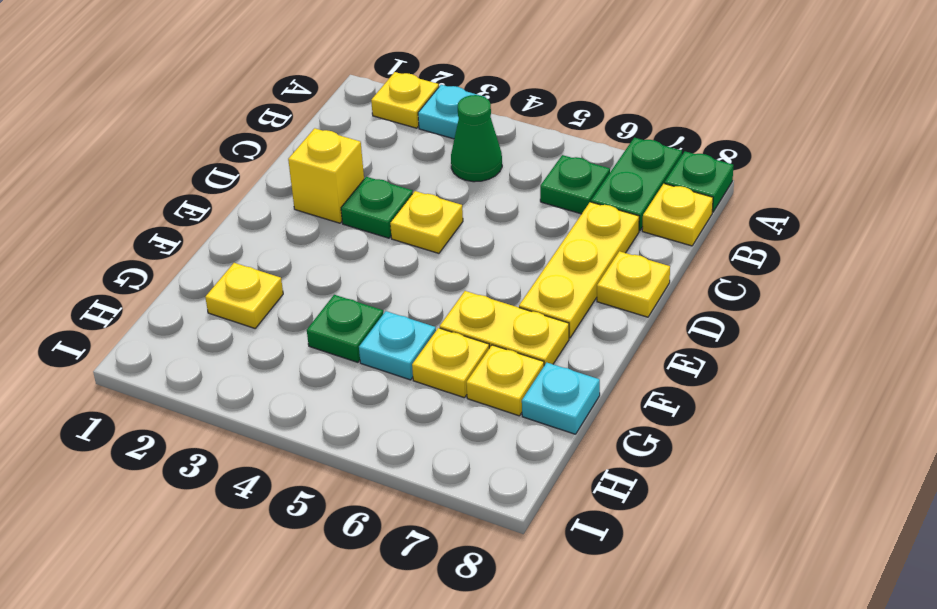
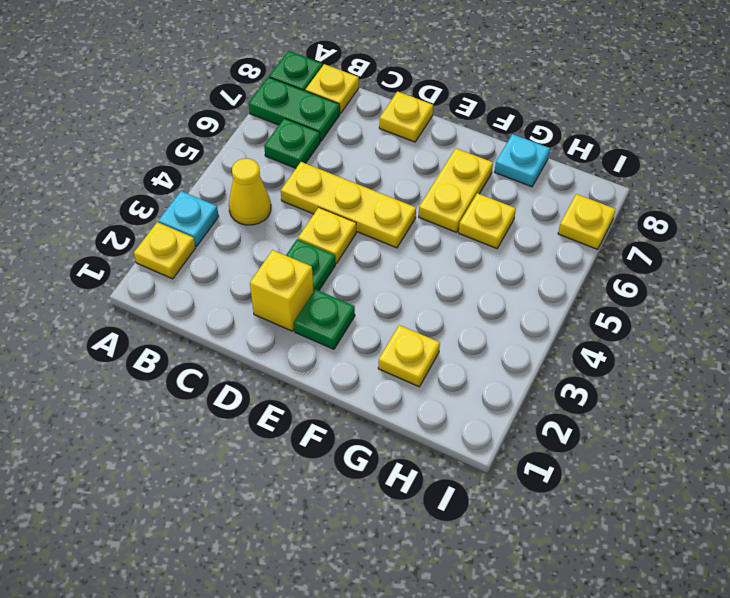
green 1x1 cone [451,95,502,182] -> yellow 1x1 cone [229,158,271,225]
yellow 1x3 plate [519,202,639,338] -> yellow 1x3 plate moved to [281,162,416,248]
green 1x1 plate [307,295,383,362] -> green 1x1 plate moved to [294,289,355,349]
cyan 1x1 plate [359,311,436,380] -> none
yellow 1x1 plate [466,345,544,416] -> yellow 1x1 plate moved to [558,194,616,249]

